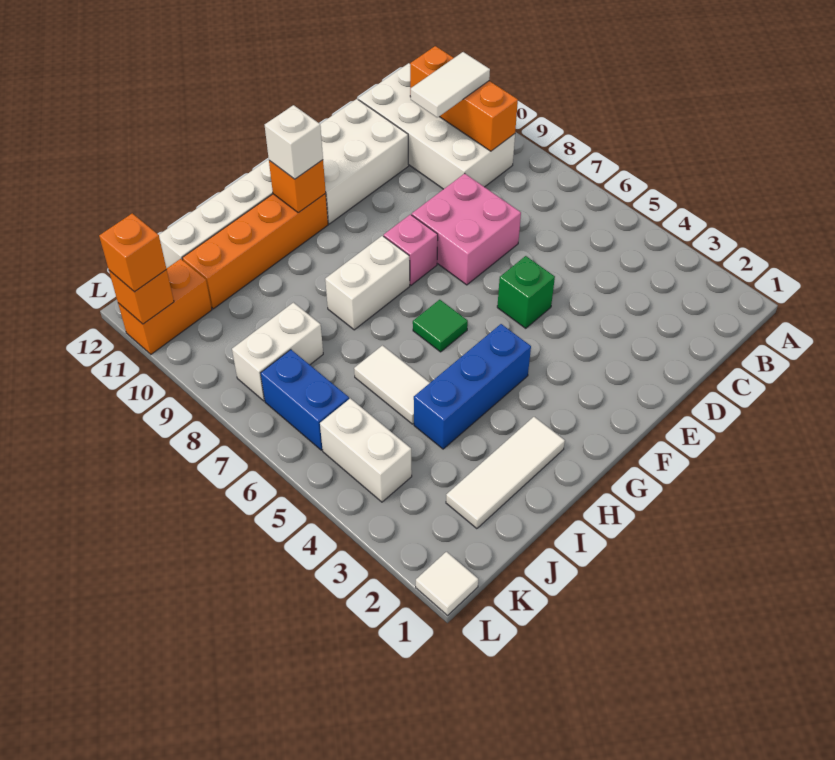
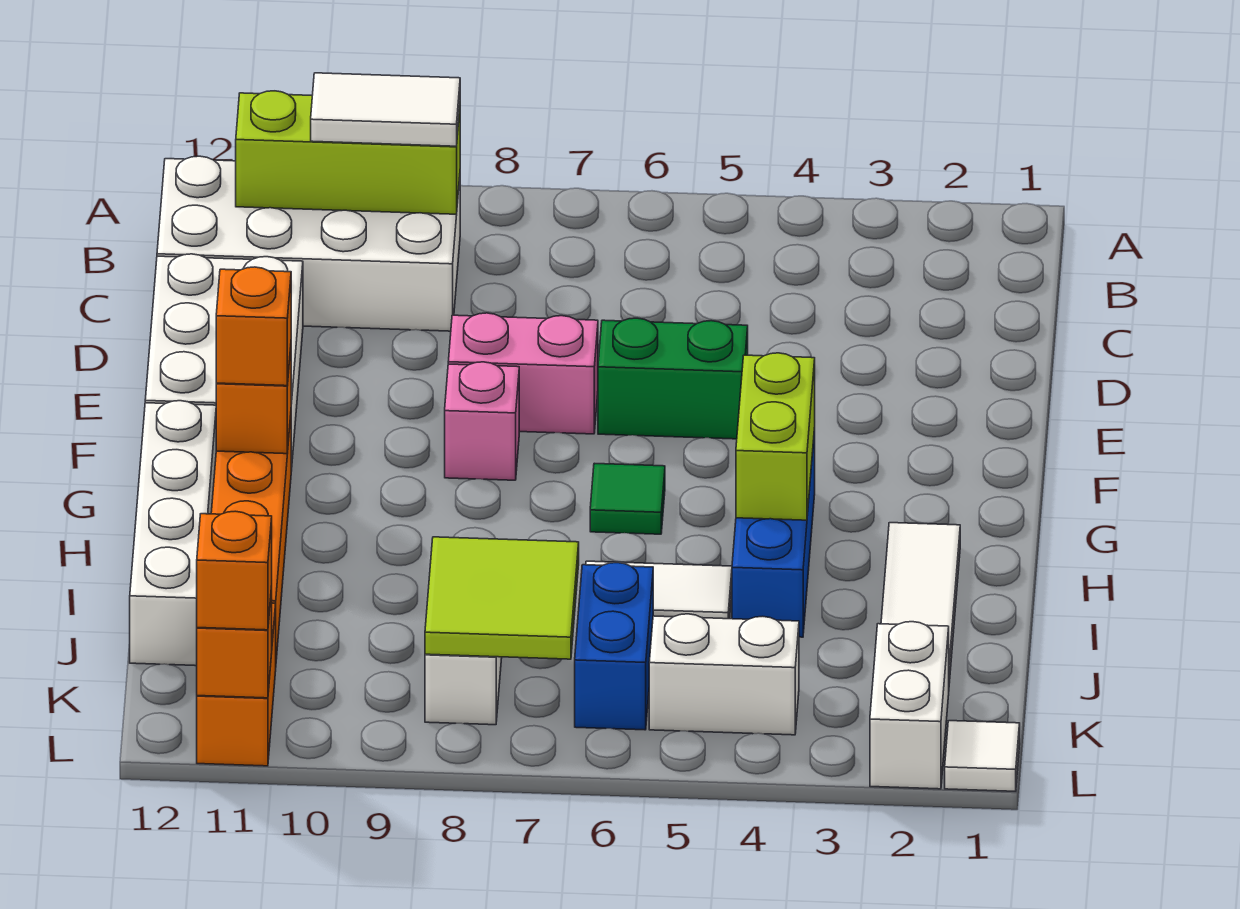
orange 1x3 brick [410,46,518,151] -> lime 1x3 brick [236,91,460,214]
white 1x2 tile [411,52,490,117] -> white 1x2 tile turned to [311,73,460,146]
pink 2x2 brick [412,174,521,285] -> pink 1x2 brick [448,313,598,434]
green 1x1 brick [497,256,555,328] -> green 1x2 brick [598,318,748,439]
none -> lime 1x2 brick [736,353,815,520]
white 1x2 brick [325,236,410,330] -> white 1x2 brick moved to [870,622,949,789]
white 1x1 brick [265,105,323,179] -> orange 1x1 brick [216,267,291,386]
none -> lime 2x2 tile [425,537,579,659]
blue 1x2 brick [261,350,349,450] -> blue 1x2 brick turned to [575,563,653,730]

